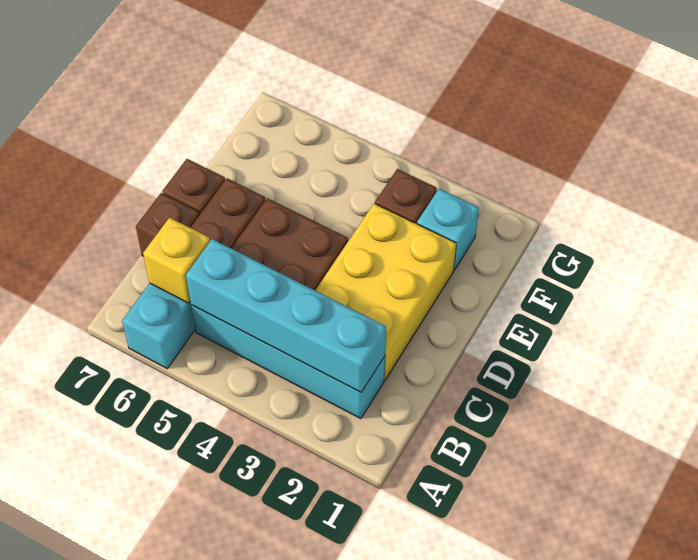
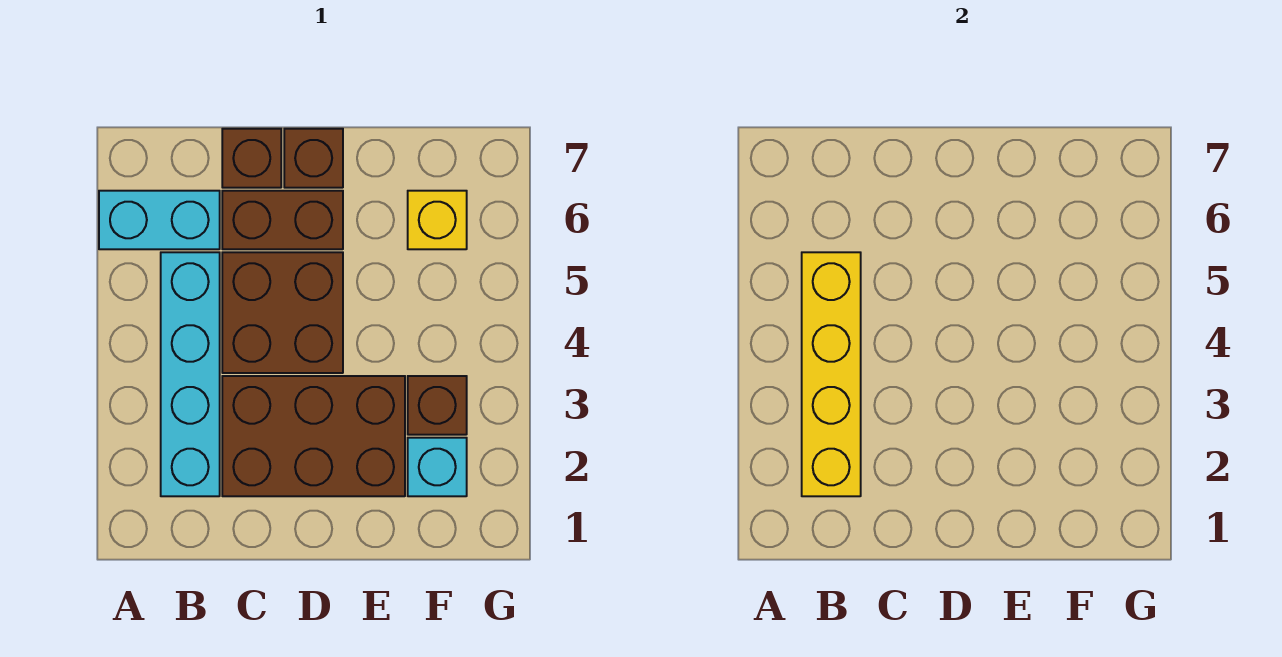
cyan 1x4 brick [186,239,386,392] -> yellow 1x4 brick [802,252,861,496]
yellow 1x1 brick [143,218,210,303] -> yellow 1x1 brick moved to [408,191,467,249]
yellow 2x3 brick [315,204,456,380] -> brown 2x3 brick [222,376,405,496]

